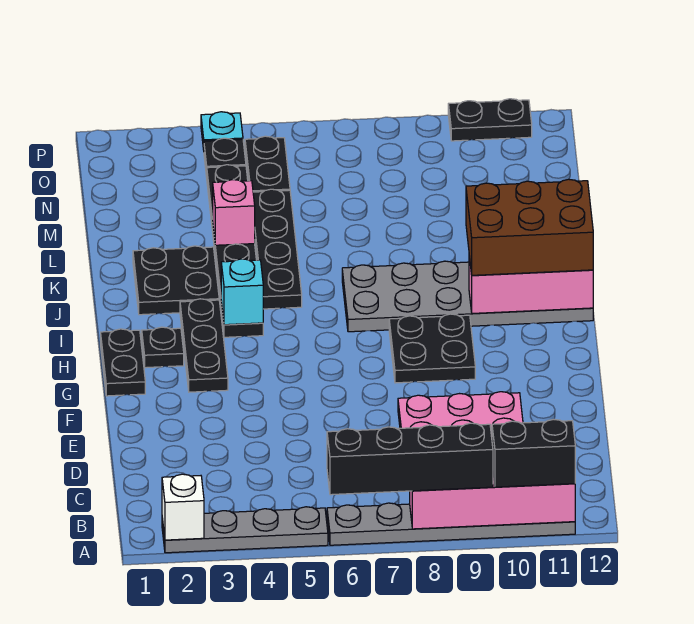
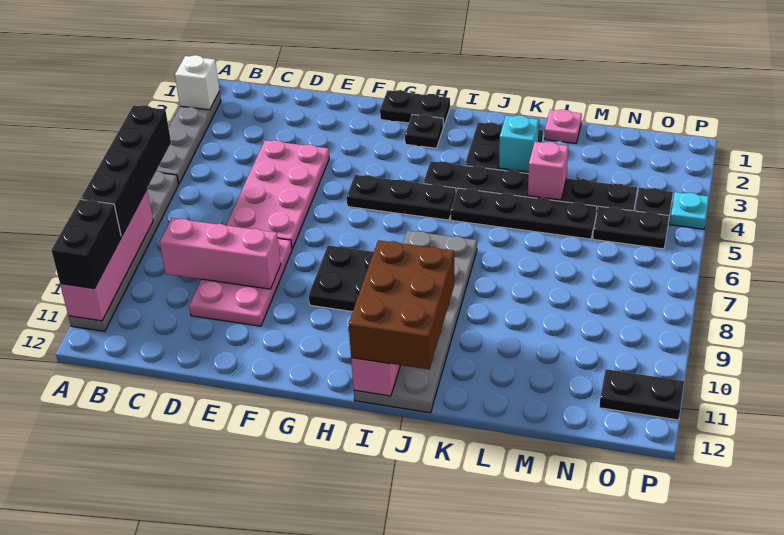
none -> pink 1x3 brick [160,218,281,289]
none -> pink 2x4 plate [226,140,329,249]
black 1x3 plate [180,299,228,392] -> black 1x3 plate moved to [347,175,456,220]
cyan 1x1 brick [221,259,263,325] -> cyan 1x1 brick moved to [499,115,539,172]
none -> pink 1x1 plate [545,110,582,143]
black 1x2 plate [448,99,532,141] -> black 1x2 plate turned to [599,369,684,420]

